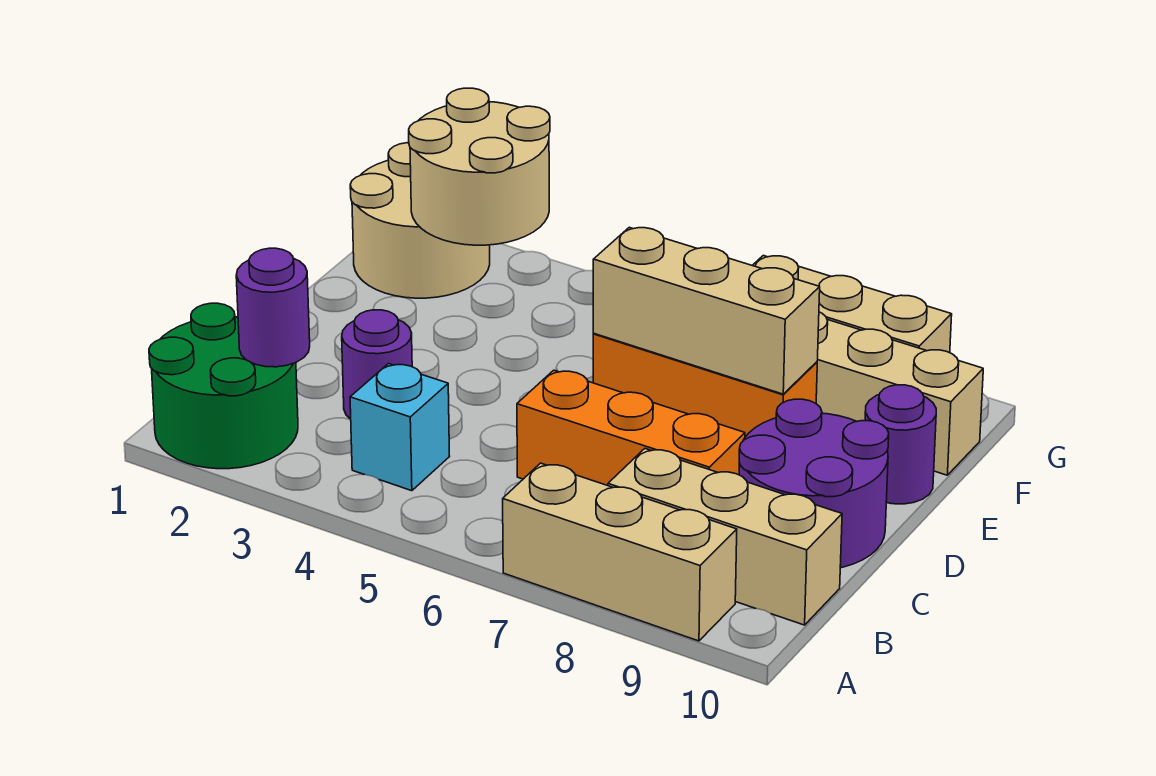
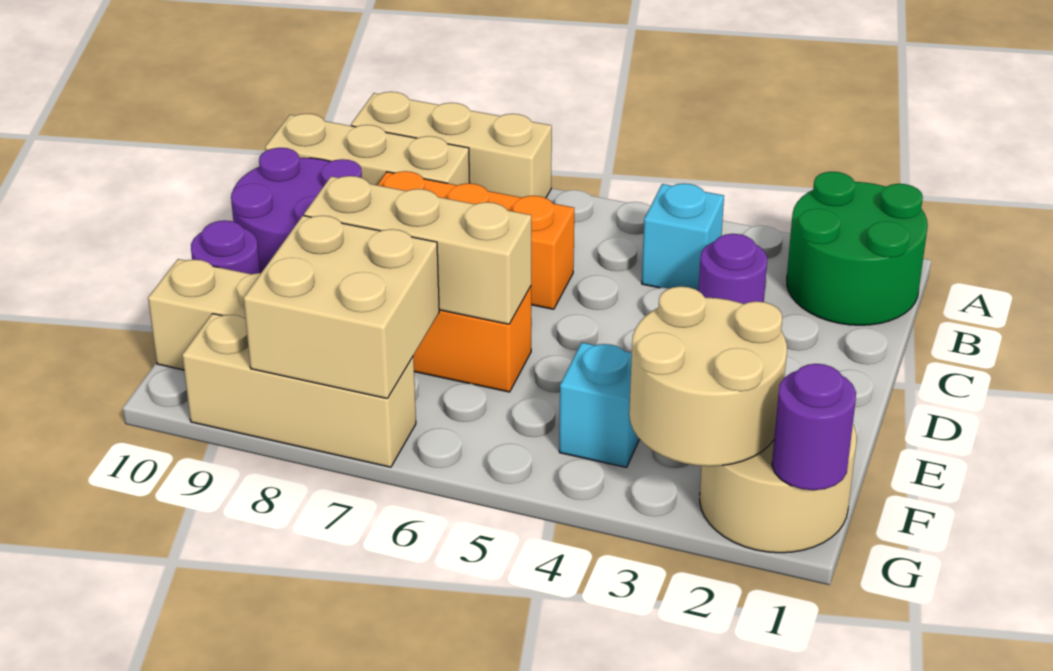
purple 1x1 round brick [236,248,310,367] -> purple 1x1 round brick moved to [772,364,856,490]
none -> cyan 1x1 brick [559,343,639,467]
none -> tan 2x2 brick [244,216,439,398]

